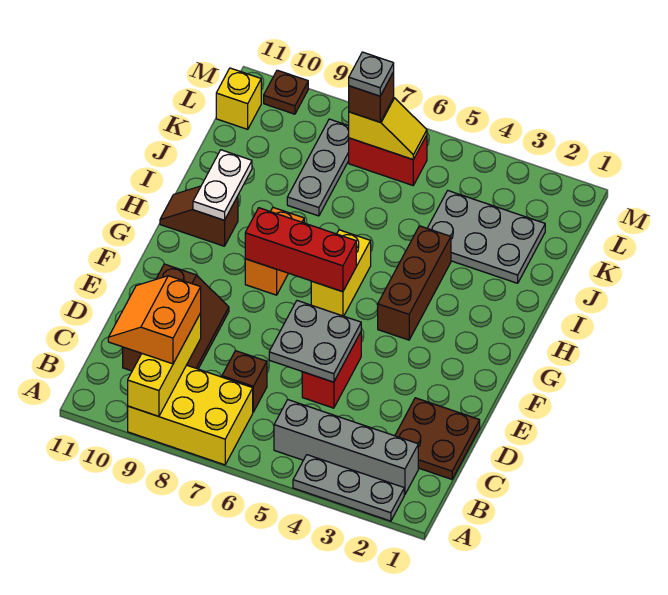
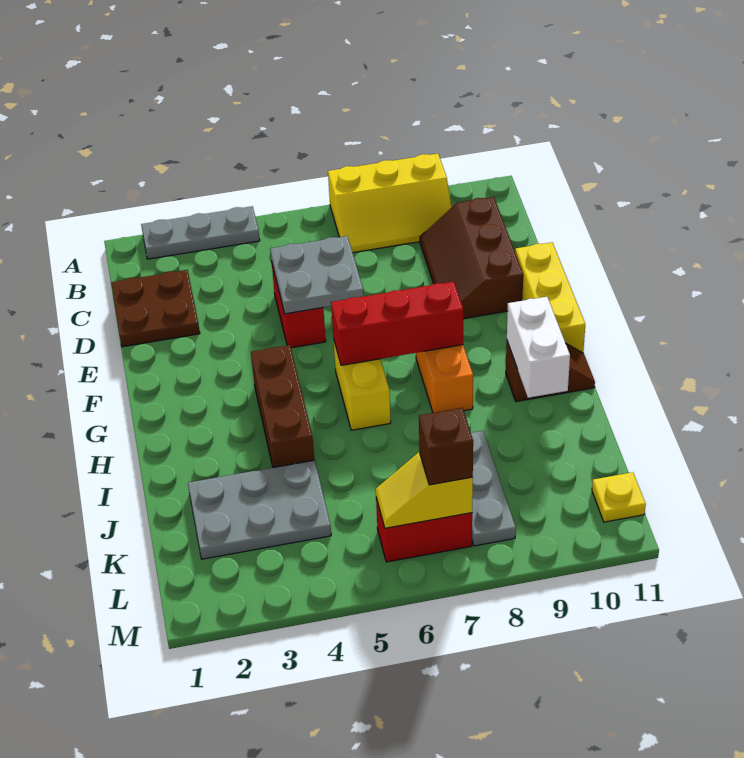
yellow 2x3 brick [128,365,253,465] -> yellow 2x3 slope [328,154,452,253]
yellow 1x3 brick [128,313,201,416] -> yellow 1x3 brick moved to [515,242,585,353]
grey 1x4 brick [274,400,418,495] -> none
orange 2x2 slope [108,276,201,364] -> none
brown 1x1 brick [222,351,267,412] -> none
white 1x2 plate [193,150,252,220] -> white 1x2 brick [507,297,570,398]
grey 1x1 plate [349,52,394,96] -> none
yellow 1x1 brick [216,68,261,129] -> yellow 1x1 plate [592,472,646,522]
brown 1x1 plate [264,70,308,114] -> none

